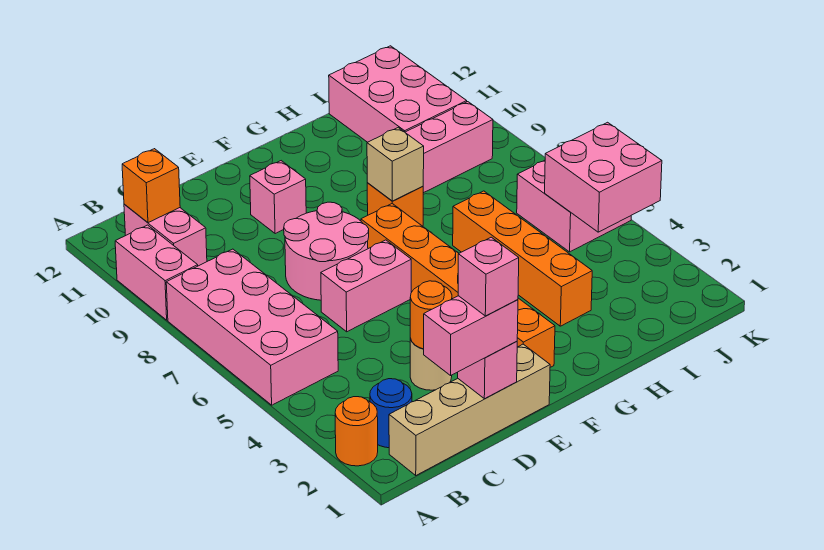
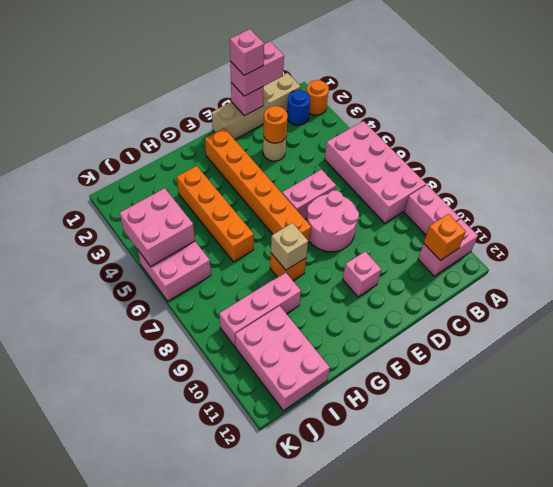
pink 1x2 brick [124,204,207,266] -> pink 1x2 brick turned to [418,219,478,276]

